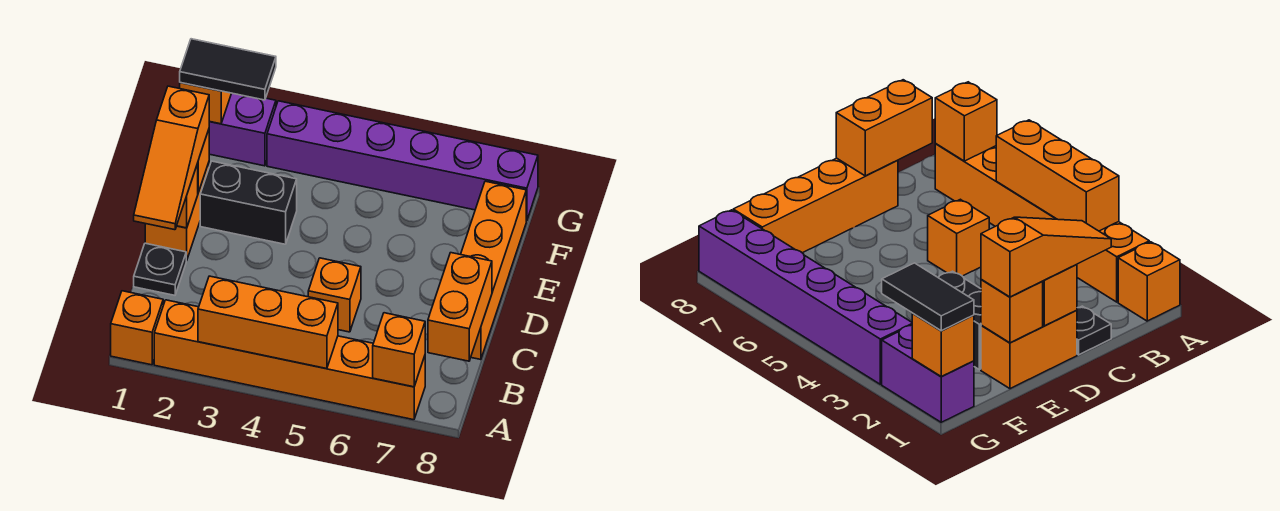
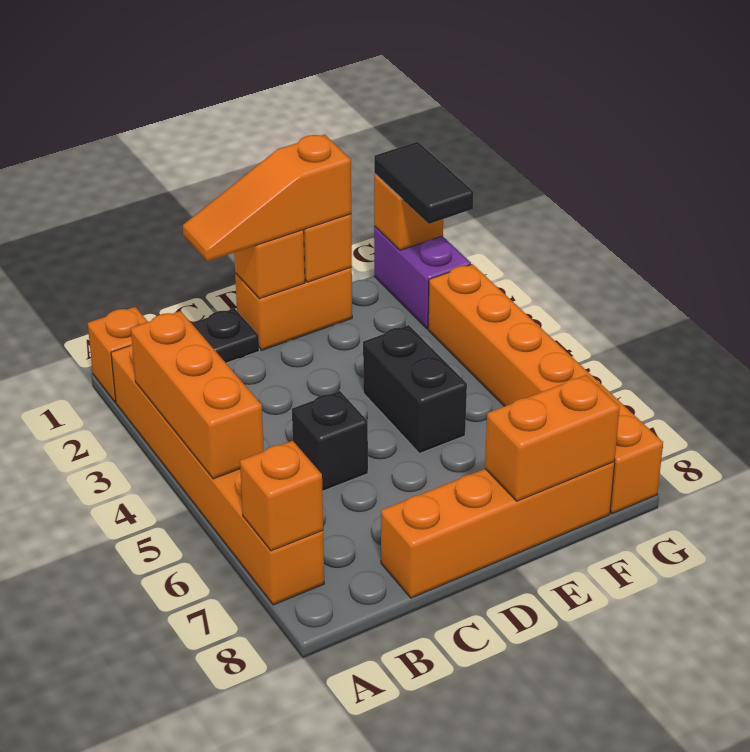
orange 1x2 brick [428,253,492,361] -> orange 1x2 brick moved to [485,375,620,501]
orange 1x1 brick [308,258,361,332] -> black 1x1 brick [292,391,368,491]
black 1x2 brick [200,161,297,244] -> black 1x2 brick moved to [363,325,467,453]
purple 1x6 brick [267,101,538,221] -> orange 1x6 brick [428,264,663,514]

